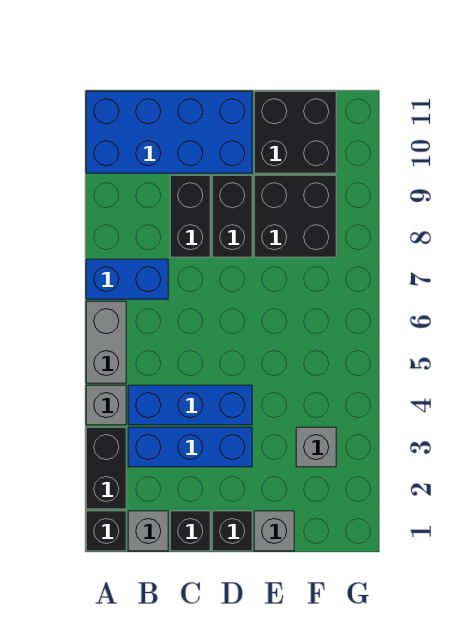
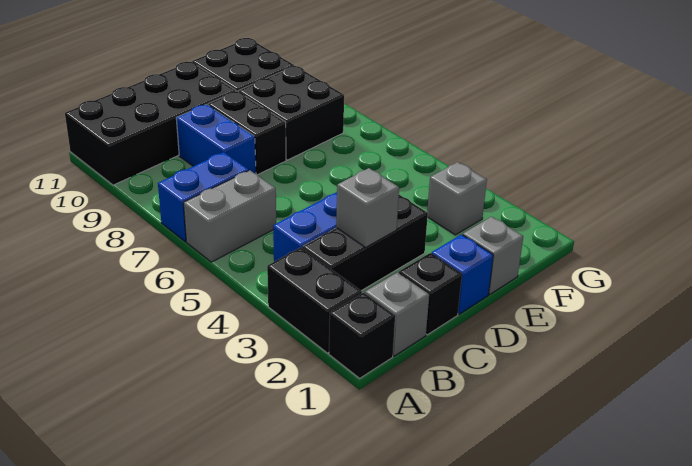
grey 1x1 brick [86,385,126,425] -> grey 1x1 brick moved to [336,168,399,247]
grey 1x2 brick [86,301,126,383] -> grey 1x2 brick turned to [184,170,276,262]
blue 2x4 brick [86,91,252,173] -> black 2x4 brick [65,62,236,185]
blue 1x3 brick [128,427,252,467] -> black 1x3 brick [303,195,428,291]
black 1x2 brick [170,175,210,257] -> blue 1x2 brick [176,105,256,174]
black 1x1 brick [212,511,252,551] -> blue 1x1 brick [432,235,493,314]

